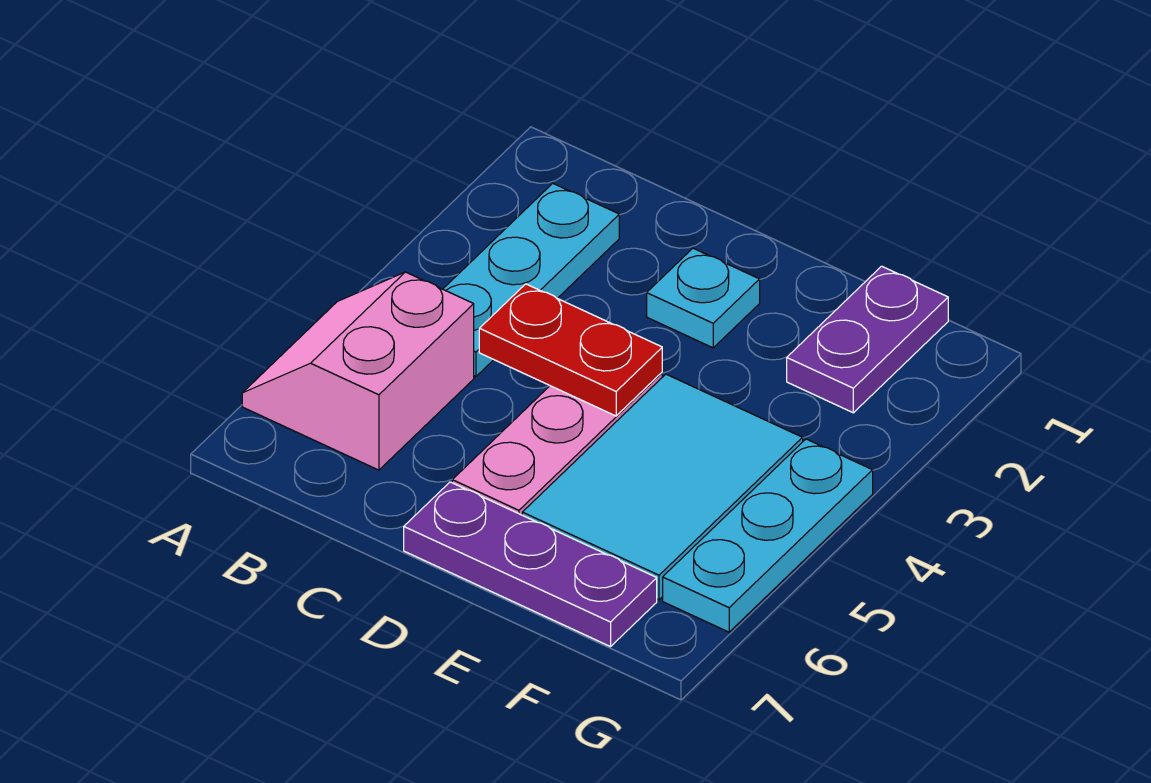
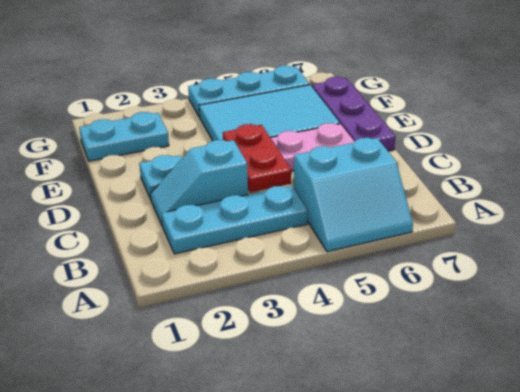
pink 2x2 slope [242,272,474,470] -> cyan 2x2 slope [294,138,413,252]
none -> cyan 1x2 slope [151,140,248,226]
purple 1x2 plate [787,266,948,413] -> cyan 1x2 plate [79,112,169,161]

